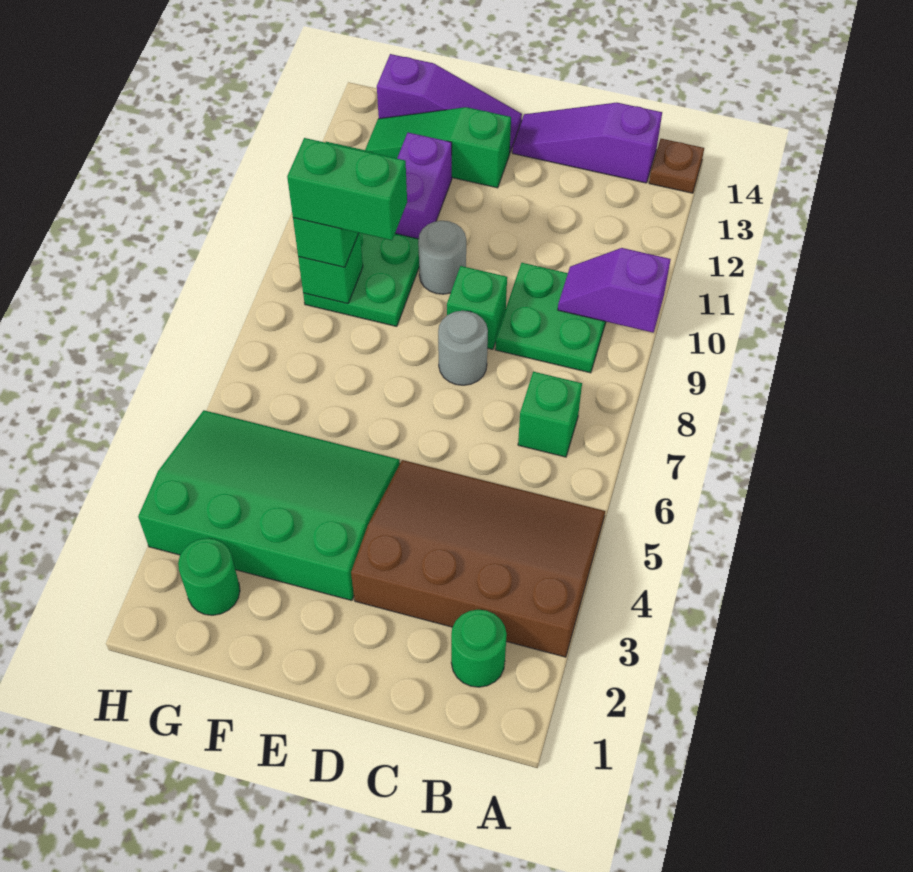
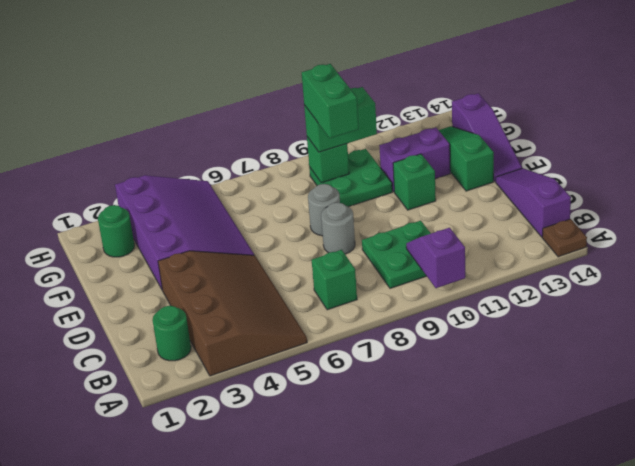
green 1x1 brick [447,266,507,349] -> green 1x1 brick moved to [393,154,436,210]
green 3x4 slope [138,410,400,600] -> purple 3x4 slope [115,175,254,289]
grey 1x1 round brick [418,221,466,294] -> grey 1x1 round brick moved to [308,184,340,236]

